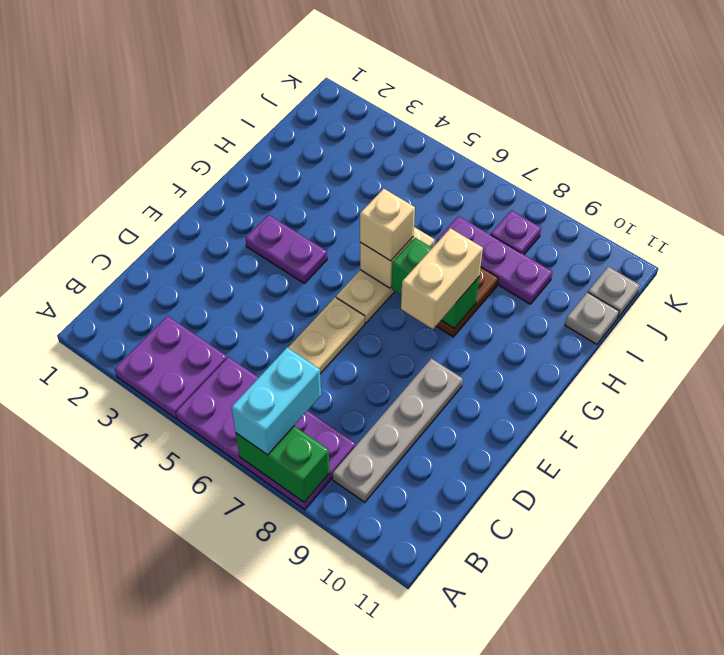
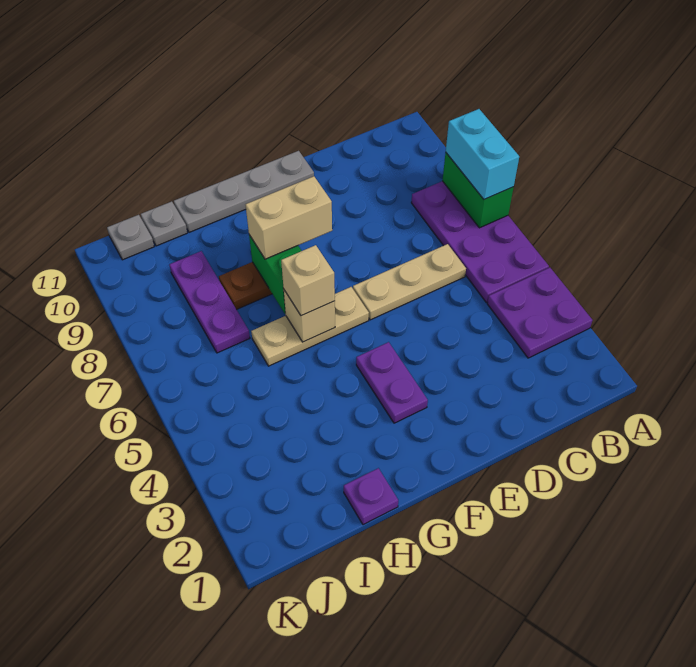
cyan 1x2 brick [232,348,321,455] -> cyan 1x2 brick turned to [446,109,519,199]
grey 1x4 plate [333,358,463,502] -> grey 1x4 plate moved to [174,151,314,232]
purple 1x1 plate [491,210,541,254] -> purple 1x1 plate moved to [344,468,398,525]

